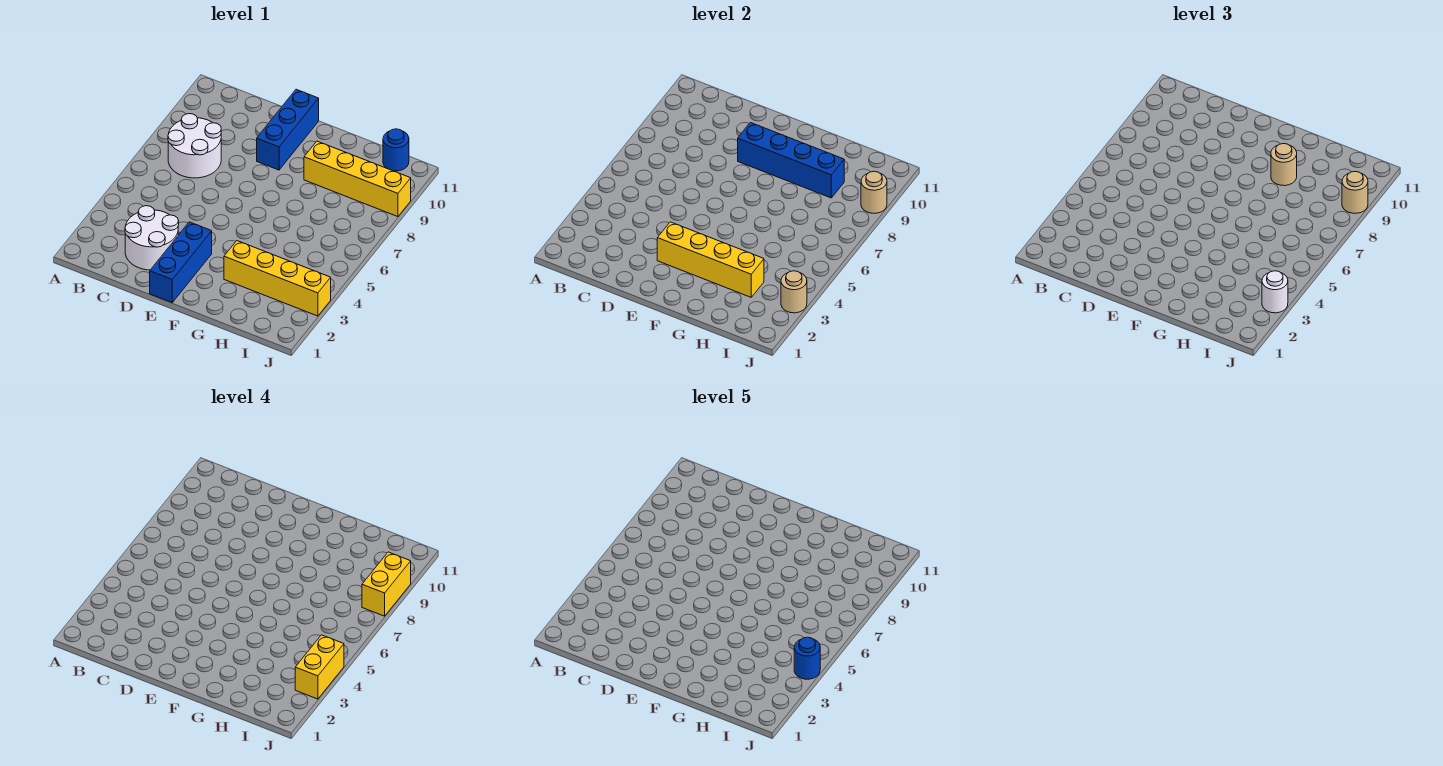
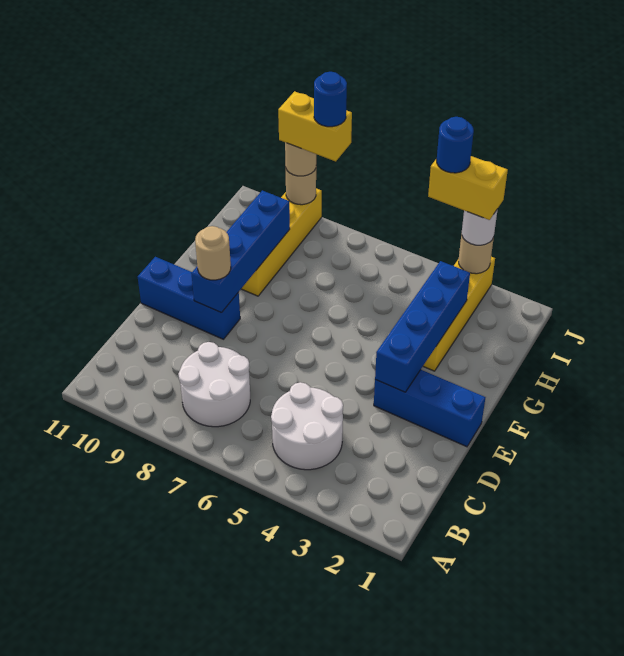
white 2x2 round brick [125,206,179,270] -> white 2x2 round brick moved to [271,382,343,470]
yellow 1x4 brick [657,222,764,297] -> blue 1x4 brick [375,261,470,392]
tan 1x1 round brick [1271,144,1297,186] -> tan 1x1 round brick moved to [195,226,231,280]
blue 1x1 round brick [383,129,409,171] -> blue 1x1 round brick moved to [314,72,347,127]

